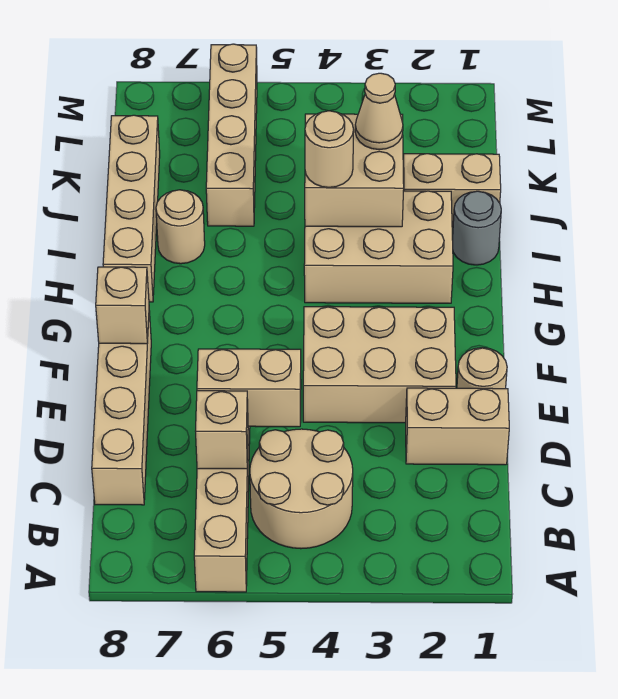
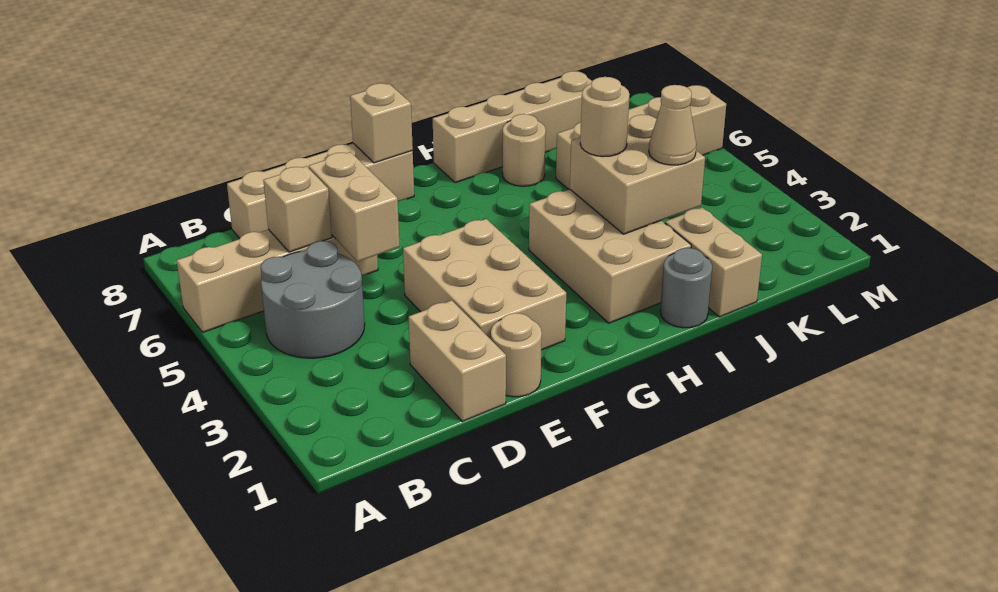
tan 2x2 round brick [250,429,353,549] -> grey 2x2 round brick [261,241,365,358]

